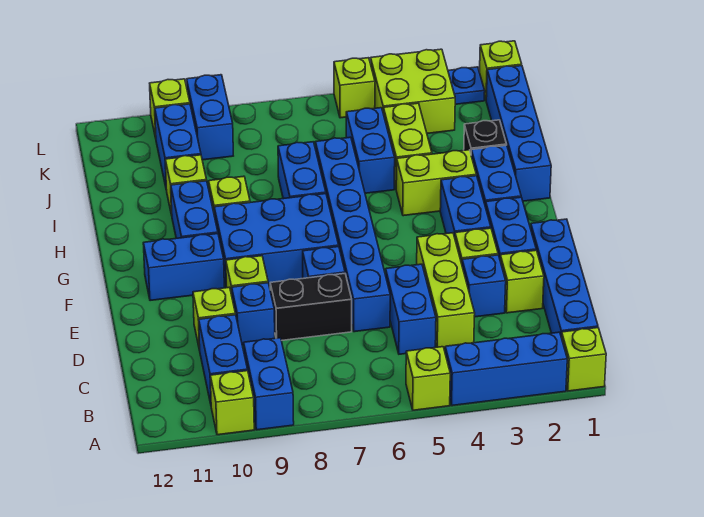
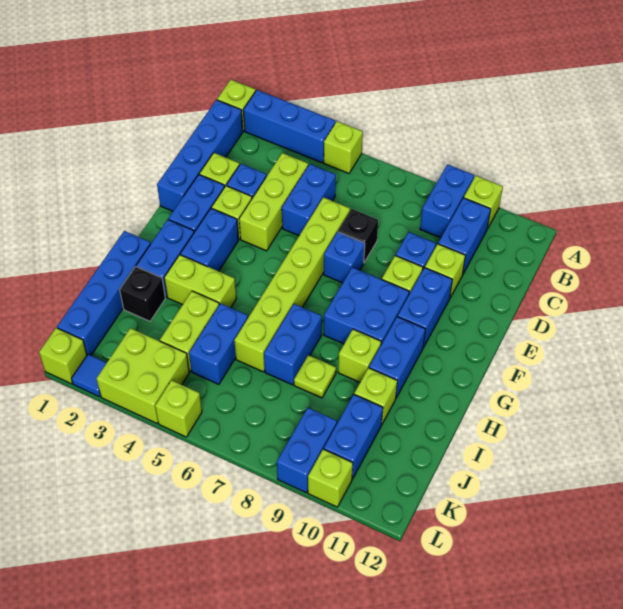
blue 1x6 brick [315,137,390,332] -> lime 1x6 brick [234,197,350,372]
black 1x2 brick [270,274,352,341] -> black 1x1 brick [338,209,378,262]
blue 2x3 brick [214,194,339,287] -> blue 2x2 brick [324,267,409,344]
blue 1x2 brick [143,234,224,301] -> blue 1x2 brick turned to [398,268,452,347]
none -> lime 1x1 plate [294,355,336,398]
blue 1x1 plate [448,67,485,104] -> blue 1x1 tile [71,354,106,397]

